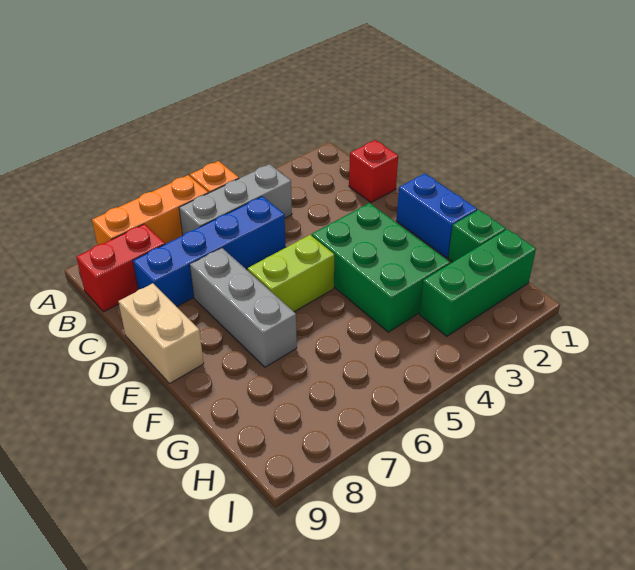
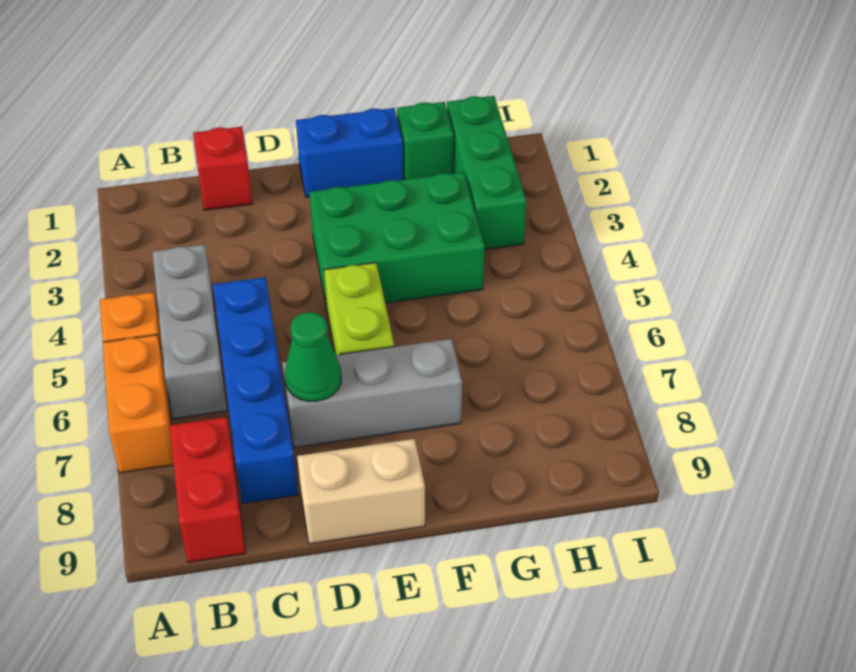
orange 1x3 brick [92,175,208,245] -> orange 1x2 brick [103,335,174,473]
none -> green 1x1 cone [285,312,341,401]

